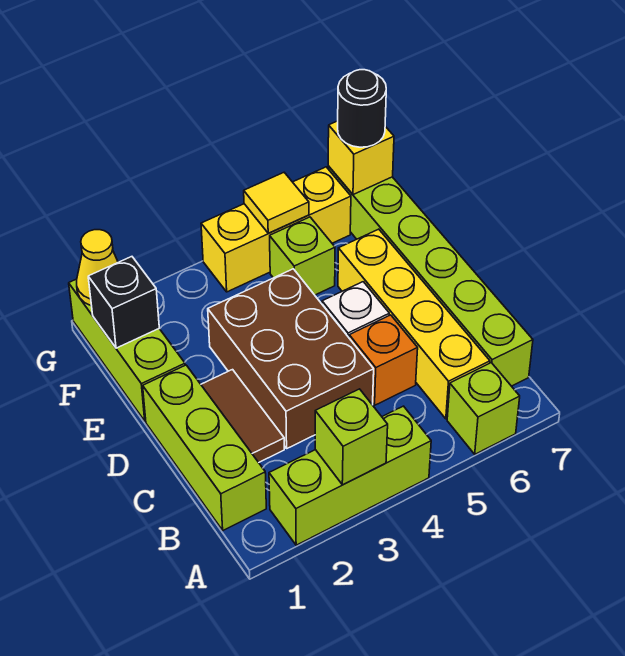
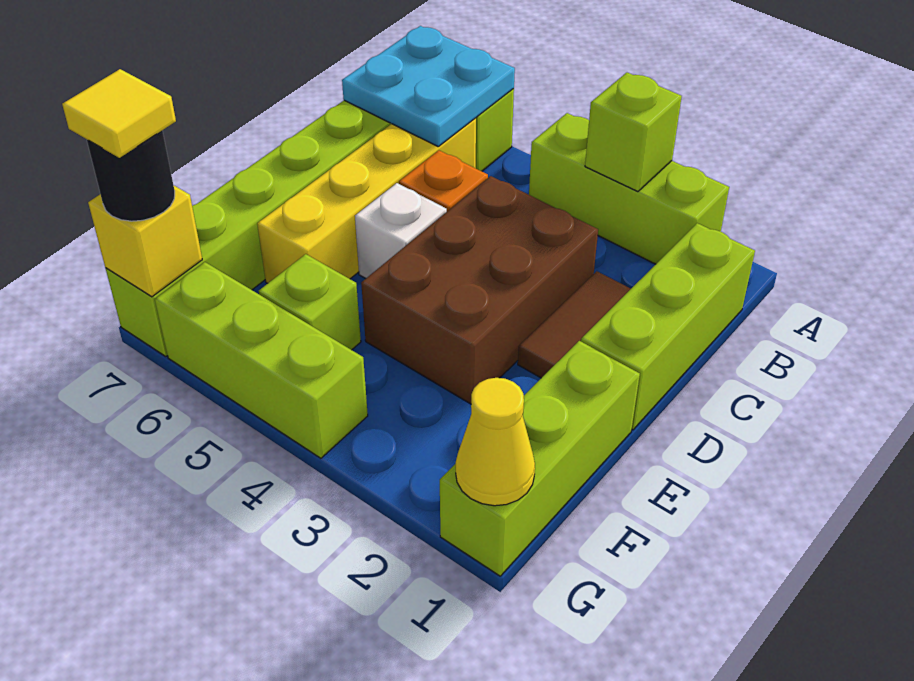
none -> cyan 2x2 plate [342,26,515,146]
black 1x1 brick [88,257,159,348] -> none
yellow 1x3 brick [201,167,351,292] -> lime 1x3 brick [155,262,368,458]
yellow 1x1 tile [244,173,309,233] -> yellow 1x1 tile moved to [62,69,176,158]

